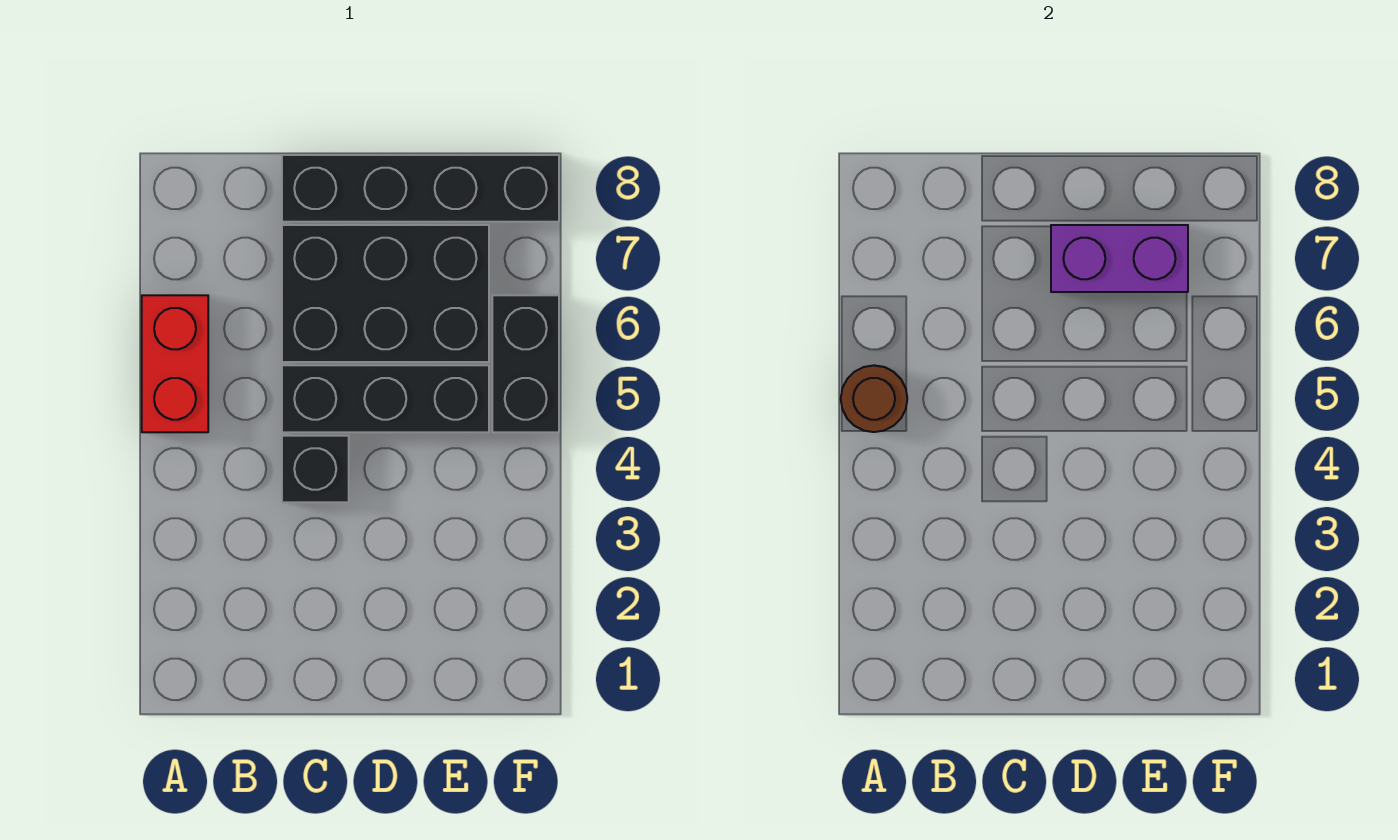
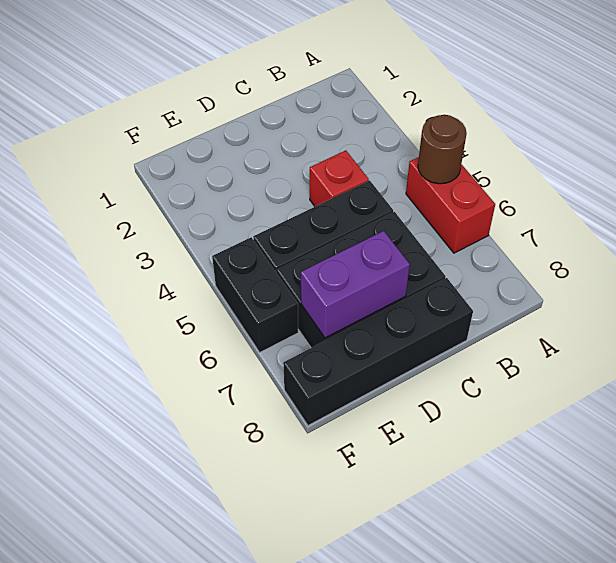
black 1x1 brick [282,436,349,502] -> red 1x1 brick [310,150,369,206]

